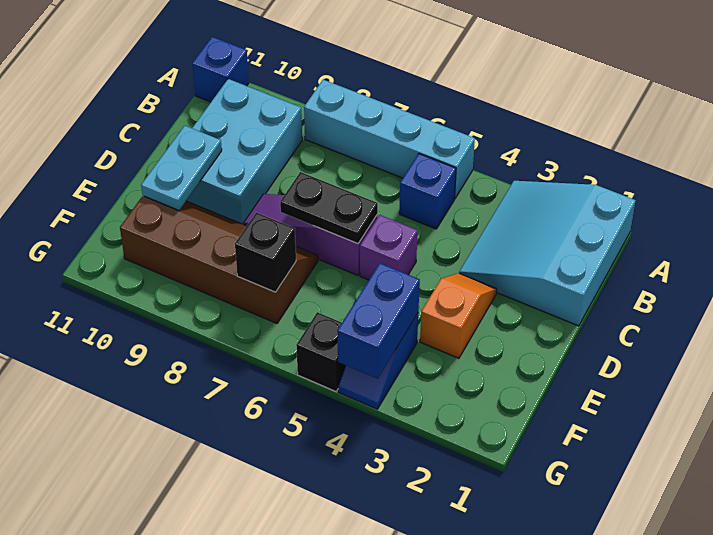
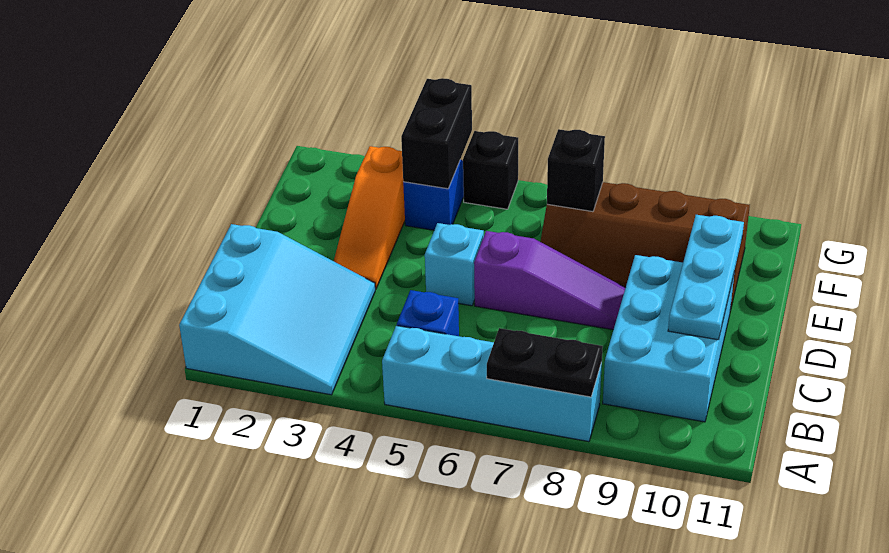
blue 1x1 brick [192,37,249,102] -> none
orange 1x2 slope [420,273,497,358] -> orange 1x3 slope [334,146,405,289]
purple 1x1 brick [360,215,418,280] -> cyan 1x1 brick [425,223,484,306]
black 1x2 plate [280,172,378,244] -> black 1x2 plate moved to [487,328,603,397]
cyan 1x2 plate [141,126,222,210] -> cyan 1x3 plate [668,215,744,340]
blue 1x2 brick [337,263,420,379] -> black 1x2 brick [401,78,472,189]

